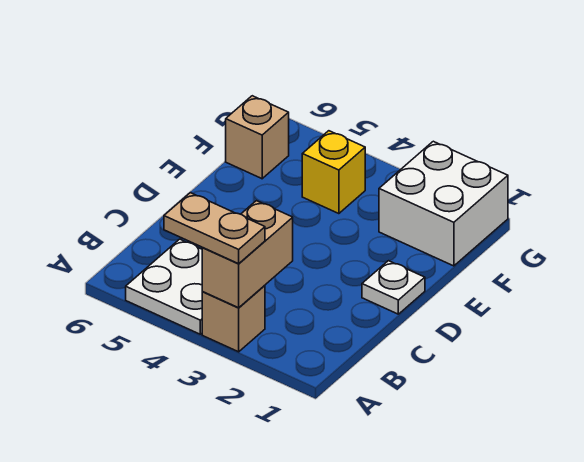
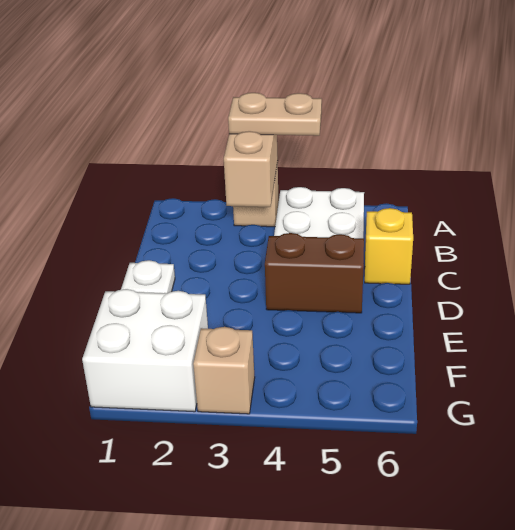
none -> brown 1x2 brick [265,233,364,313]
yellow 1x1 brick [302,131,365,214] -> yellow 1x1 brick moved to [365,208,413,284]
tan 1x1 brick [226,96,289,179] -> tan 1x1 brick moved to [193,327,255,414]

